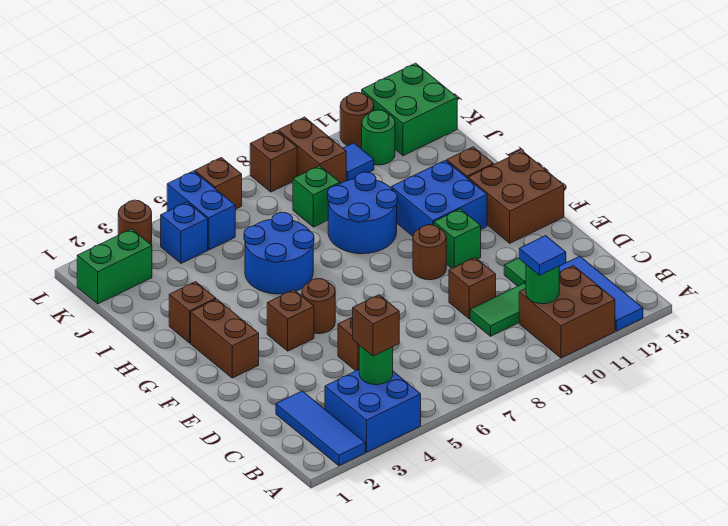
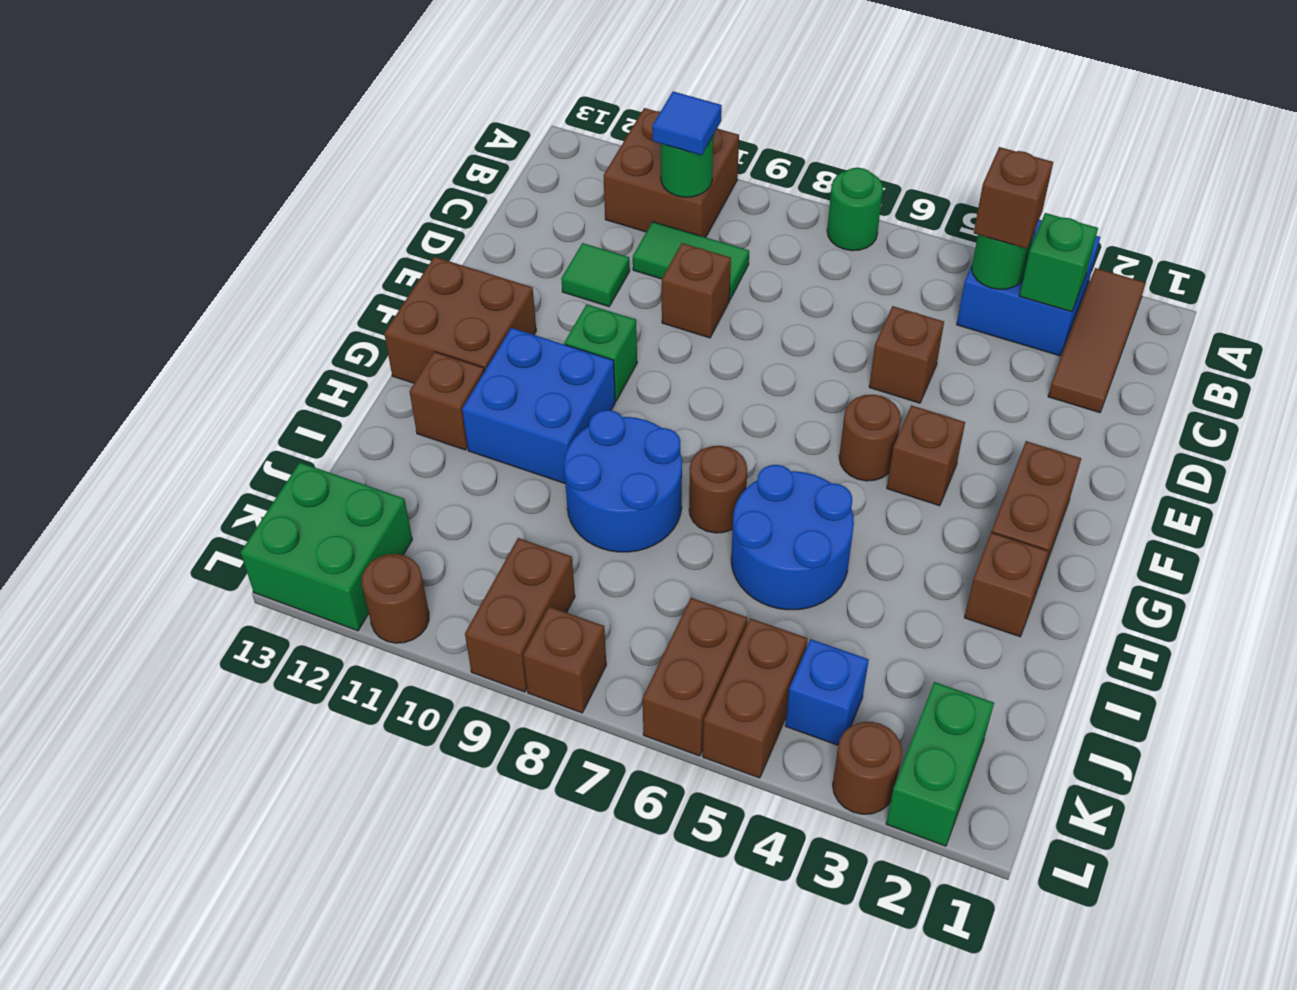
blue 1x3 tile [276,391,365,466] -> brown 1x3 tile [1048,268,1146,413]
blue 1x3 tile [559,256,643,331] -> none
brown 1x1 round brick [413,225,446,280] -> brown 1x1 round brick moved to [689,446,747,533]
green 1x1 brick [293,166,340,227] -> green 1x1 brick moved to [1020,213,1098,312]
green 1x2 brick [77,229,152,304] -> green 1x2 brick turned to [886,682,994,846]
blue 1x2 brick [167,171,235,250] -> brown 1x2 brick [703,618,807,778]
blue 1x1 tile [343,143,374,181] -> none
green 1x1 round brick [362,110,395,165] -> green 1x1 round brick moved to [827,168,883,251]
brown 1x1 brick [195,158,242,209] -> brown 1x2 brick [643,598,747,756]

